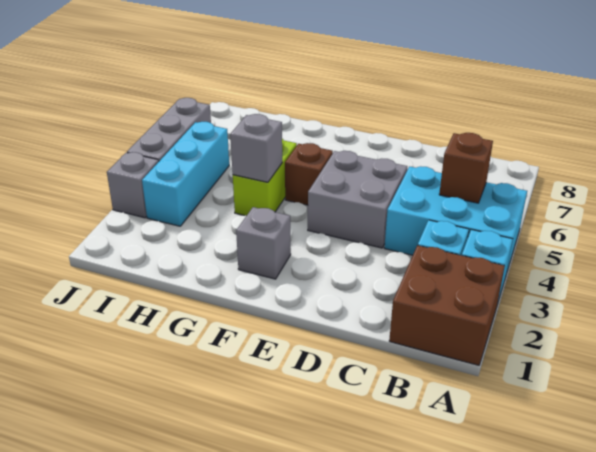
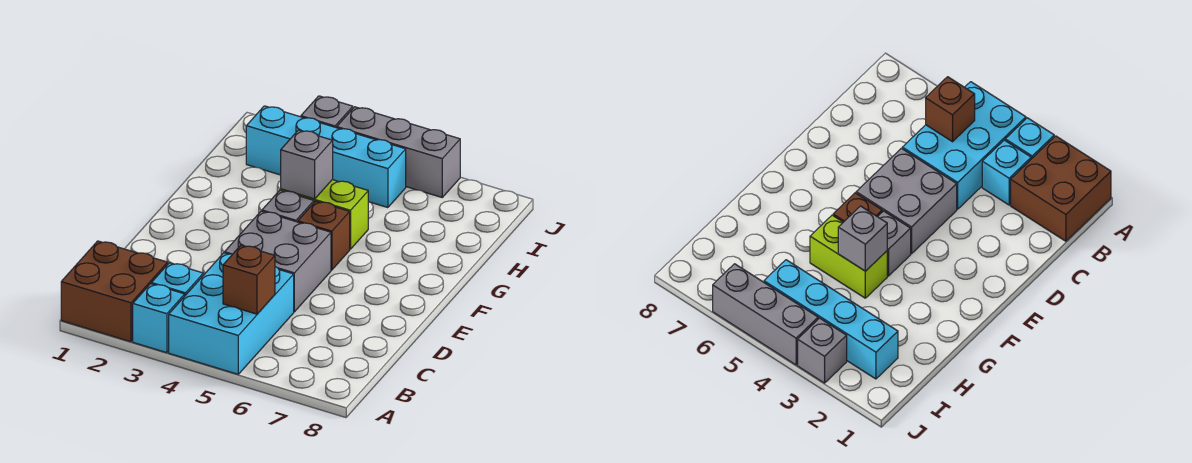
grey 1x1 brick [236,207,291,279] -> grey 1x1 brick moved to [262,190,314,222]
cyan 1x3 brick [142,122,229,226] -> cyan 1x4 brick [246,106,406,208]

